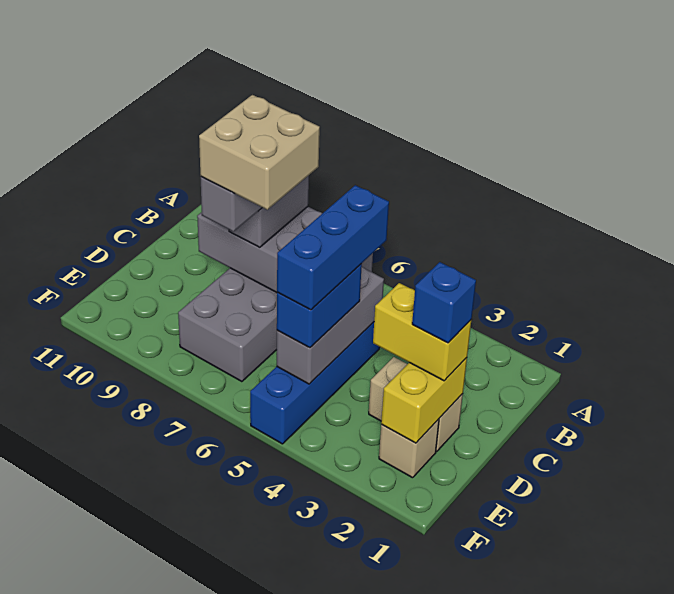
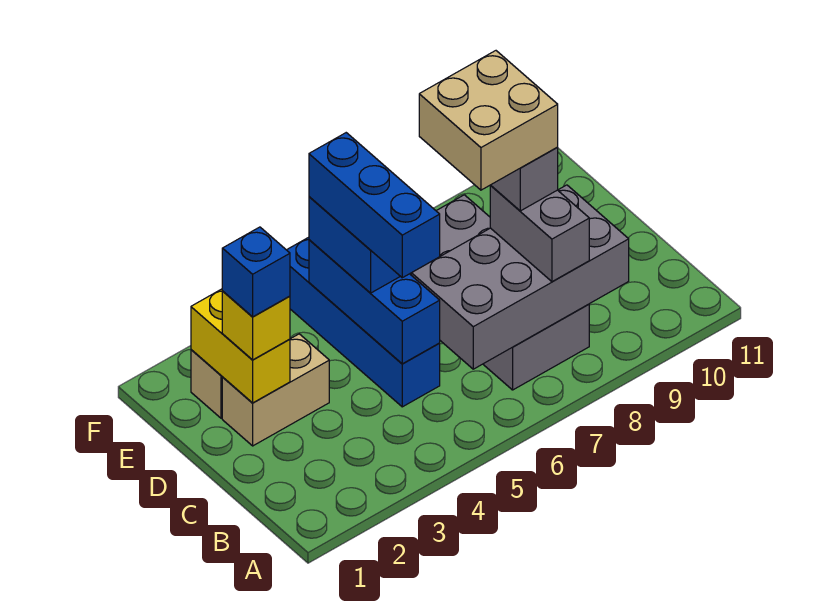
grey 1x3 brick [277,267,384,384] -> blue 1x3 brick [309,240,440,364]
yellow 1x2 brick [373,283,471,381] -> yellow 1x1 brick [222,291,290,360]

